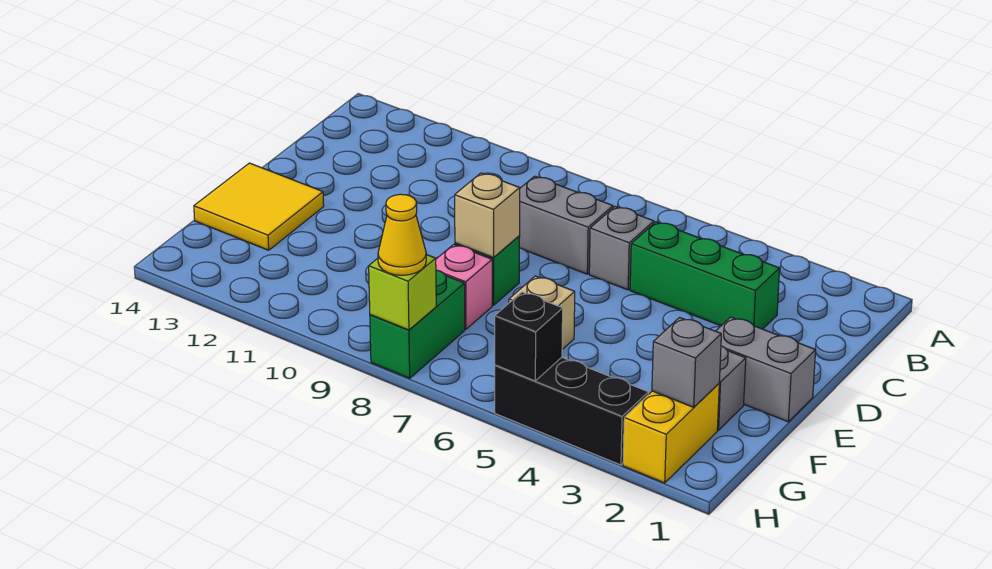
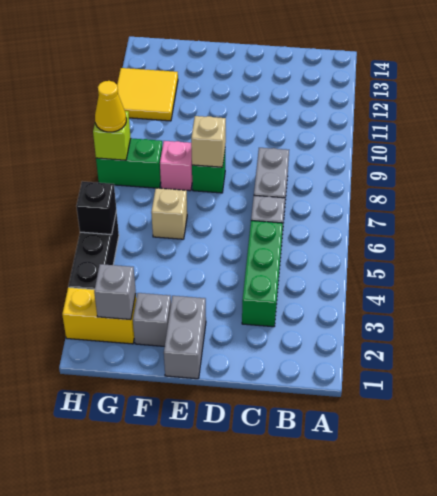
yellow 2x2 tile [194,163,324,250] -> yellow 2x2 tile moved to [117,68,178,121]

